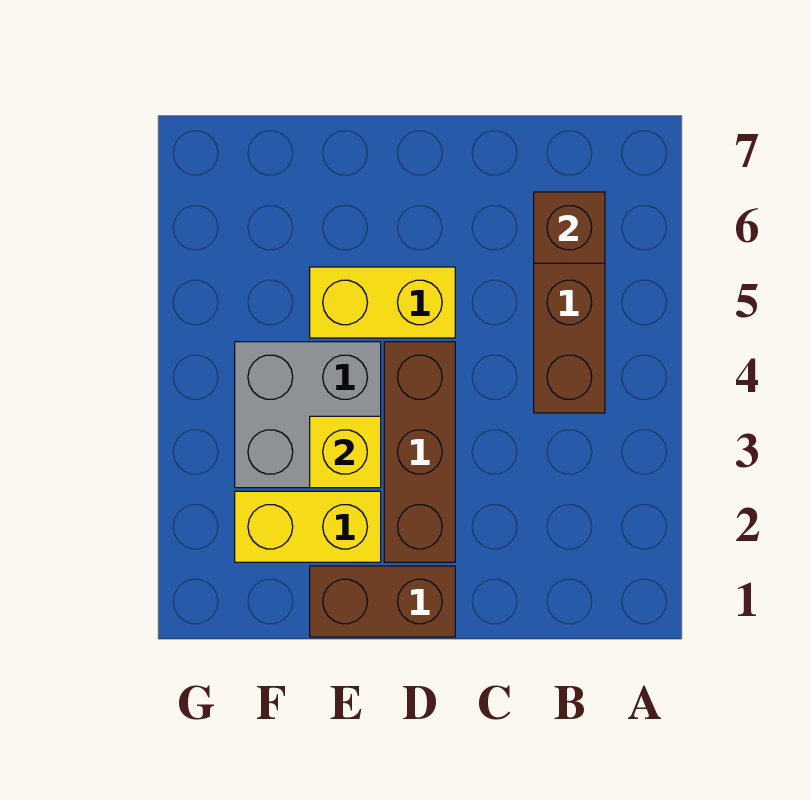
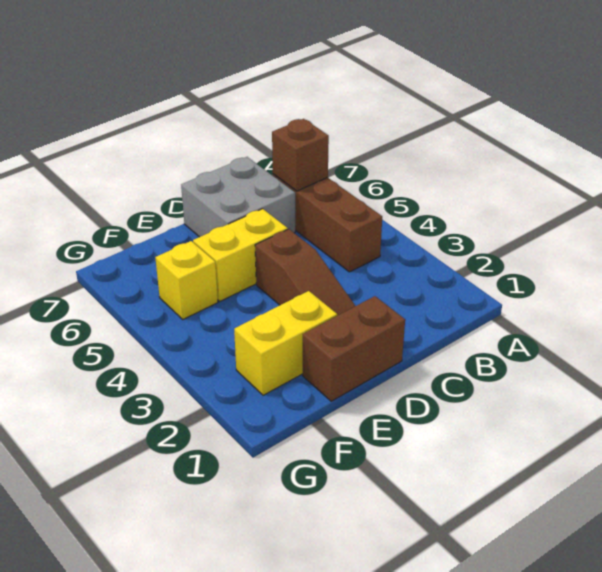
brown 1x3 brick [384,342,455,562] -> brown 1x3 slope [255,229,355,316]
grey 2x2 brick [235,342,381,488] -> grey 2x2 brick moved to [181,157,295,237]
yellow 1x1 brick [310,416,381,488] -> yellow 1x1 brick moved to [155,241,218,319]

